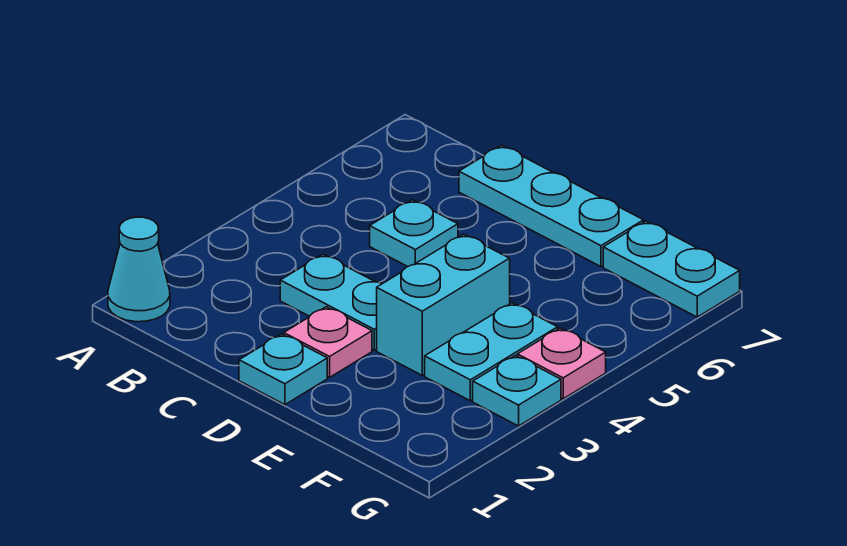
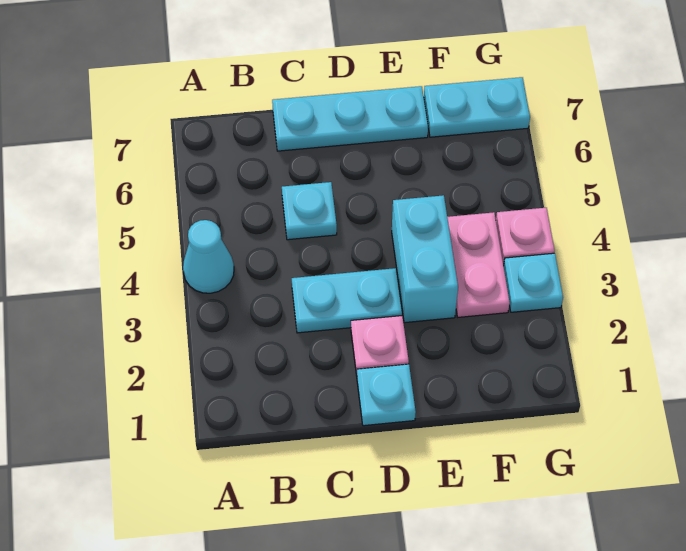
cyan 1x1 cone [108,217,170,322] -> cyan 1x1 cone moved to [183,220,234,293]
cyan 1x2 plate [425,303,558,401] -> pink 1x2 plate [447,212,510,317]

